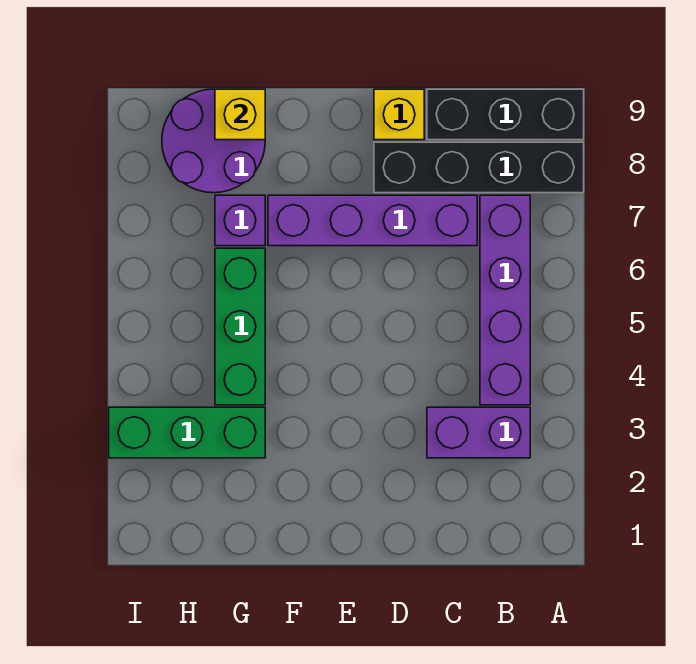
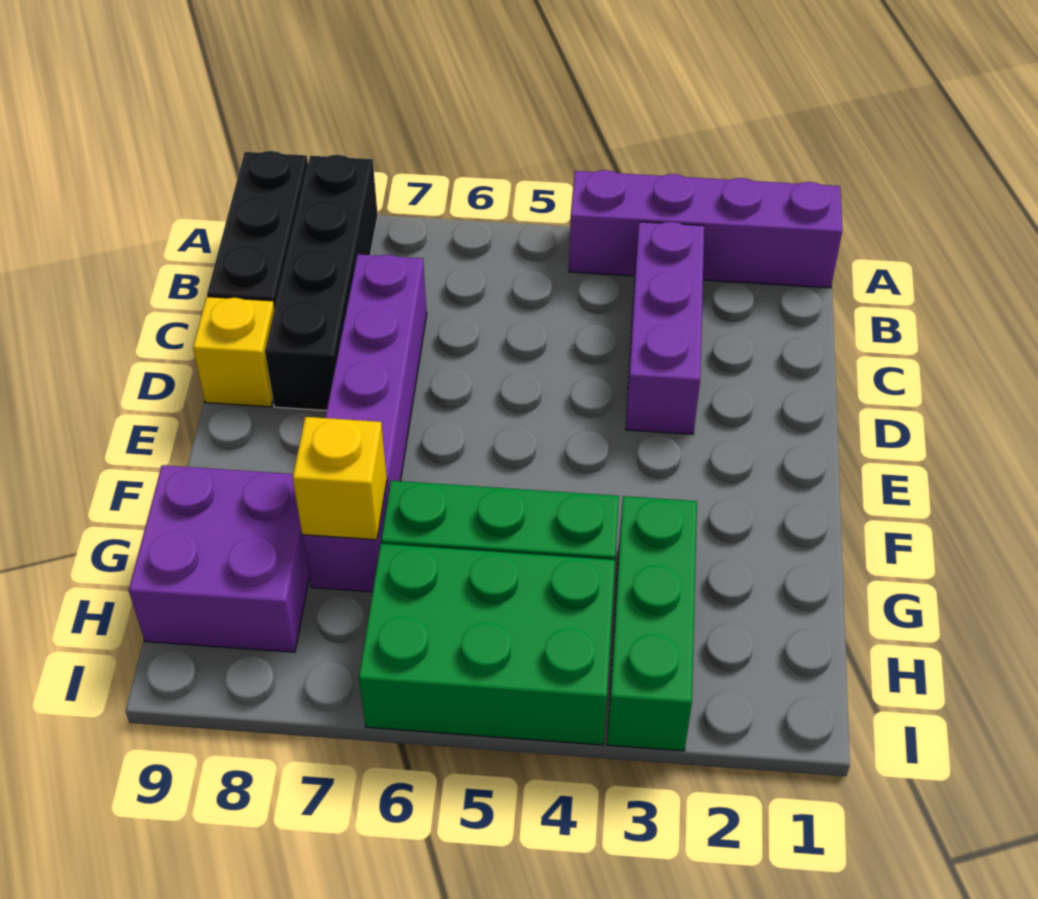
purple 1x2 brick [427,407,530,458] -> purple 1x3 brick [626,222,704,434]
purple 1x4 brick [480,195,530,405] -> purple 1x4 brick moved to [569,170,842,288]
purple 2x2 round brick [162,89,265,193] -> purple 2x2 brick [129,465,309,652]
yellow 1x1 brick [215,89,265,140] -> yellow 1x1 brick moved to [293,417,387,540]
none -> green 2x3 brick [359,544,615,745]

